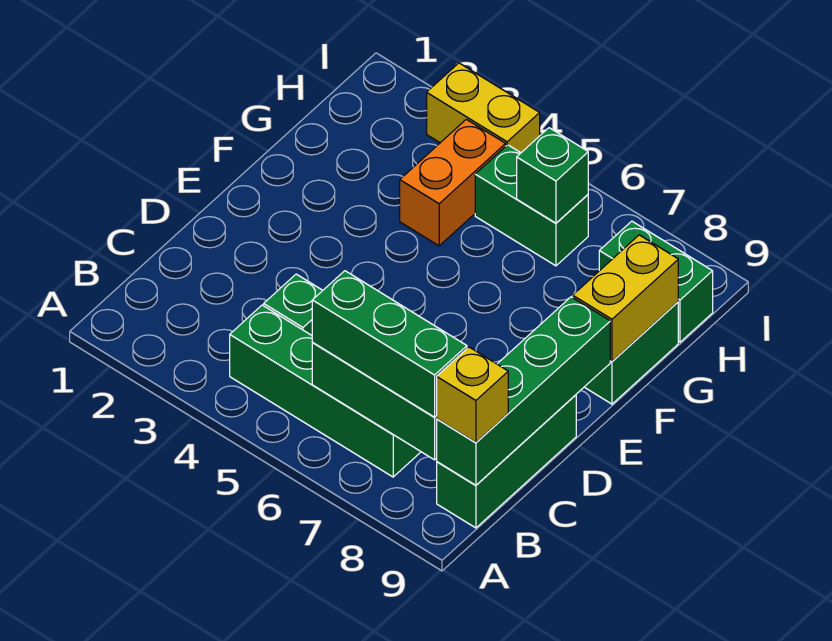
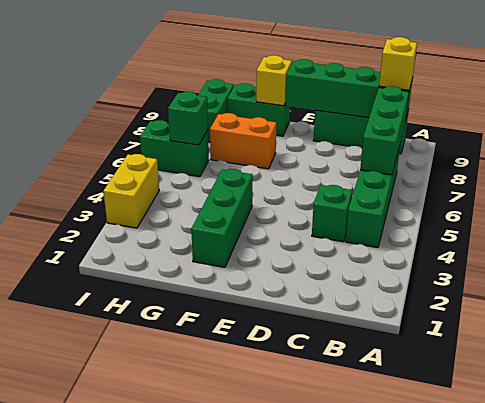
green 1x3 brick [312,271,467,417] -> green 1x3 brick moved to [191,169,253,267]
yellow 1x2 brick [573,235,678,361] -> yellow 1x1 brick [256,55,292,106]
orange 1x2 brick [400,119,506,246] -> orange 1x2 brick moved to [210,113,276,169]
green 1x2 brick [475,145,588,266] -> green 1x2 brick turned to [140,120,209,177]

